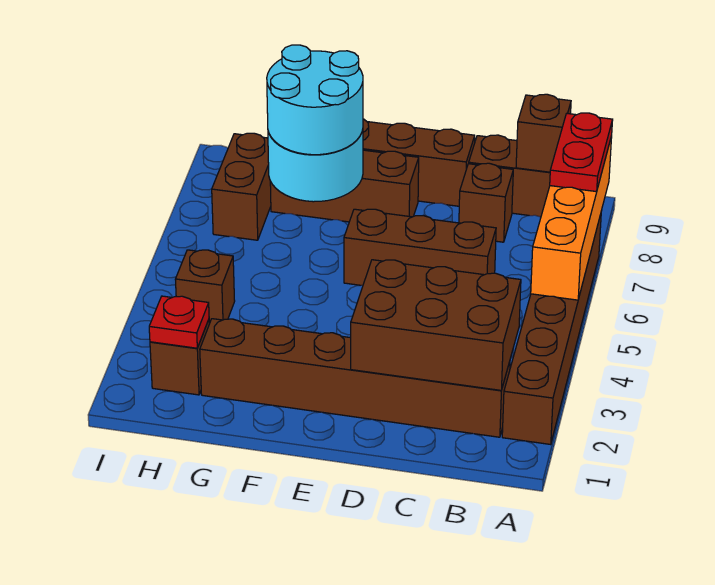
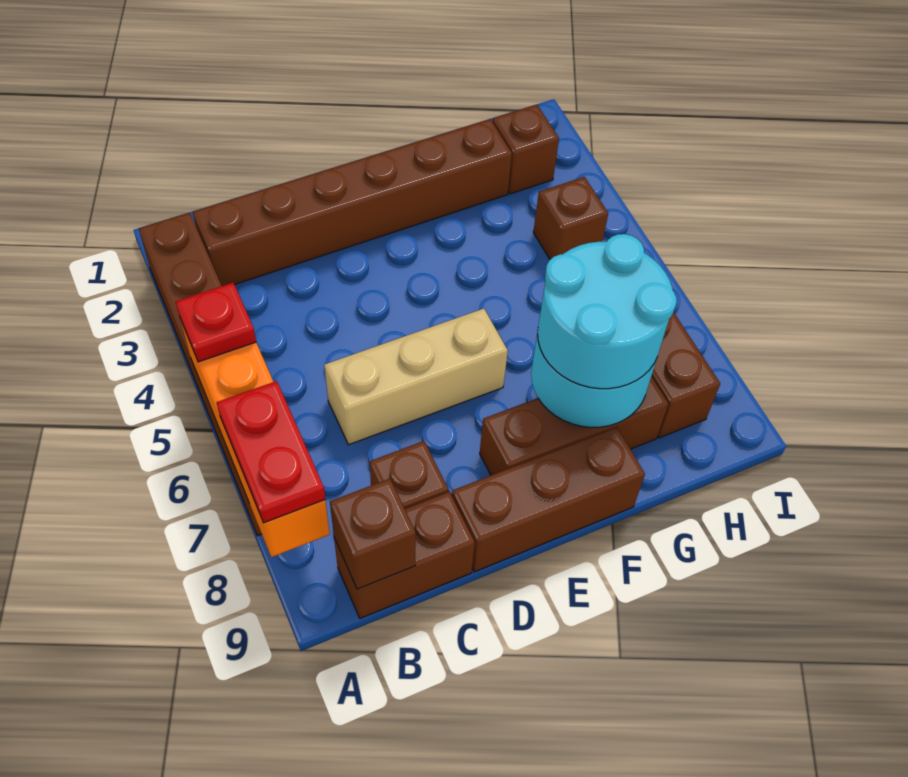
brown 2x3 brick [351,260,521,390] -> none
brown 1x3 brick [344,209,496,285] -> tan 1x3 brick [324,309,508,445]
red 1x1 plate [149,296,209,348] -> red 1x1 plate moved to [176,283,256,362]

